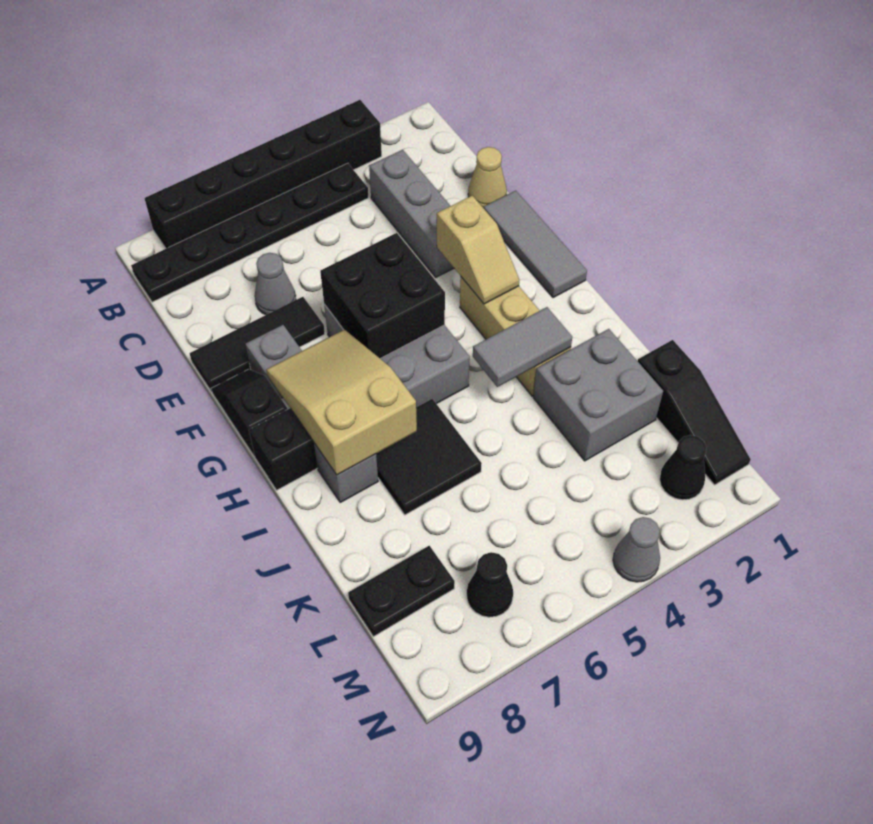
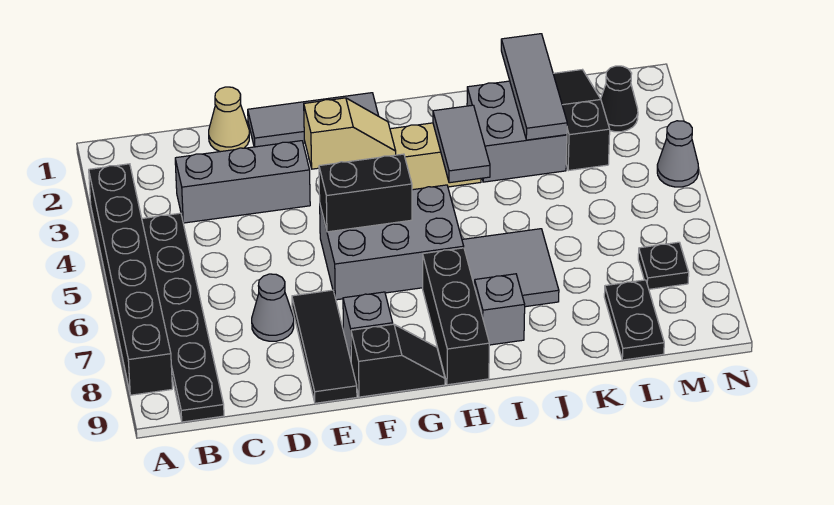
black 2x2 brick [320,233,445,358] -> black 1x2 brick [319,154,412,232]
black 1x2 slope [211,369,287,457] -> black 1x2 slope turned to [351,324,445,397]
tan 2x3 slope [266,329,417,475] -> none
black 2x2 tile [376,399,482,515] -> grey 2x2 tile [462,229,559,307]
black 1x3 slope [638,340,751,485] -> black 1x3 slope turned to [553,70,610,171]
none -> grey 1x3 tile [501,34,567,140]
black 1x1 cone [467,552,513,617] -> black 1x1 plate [638,242,689,289]

